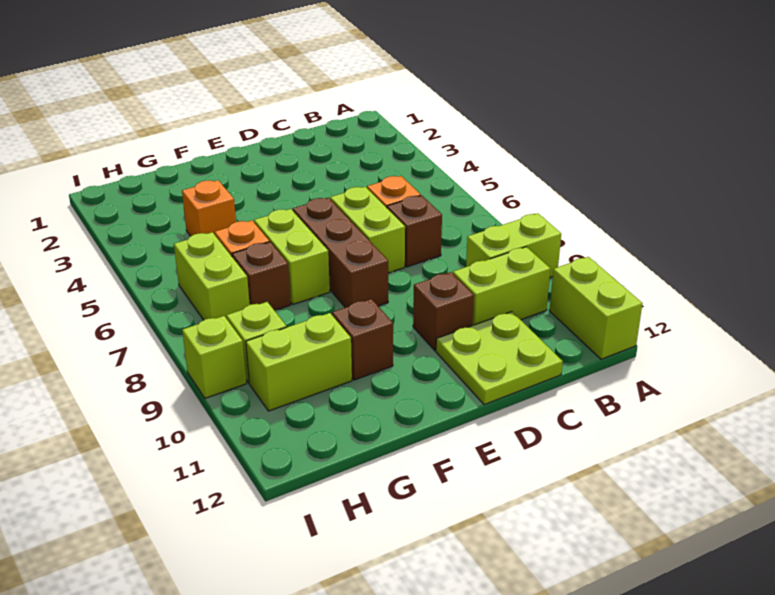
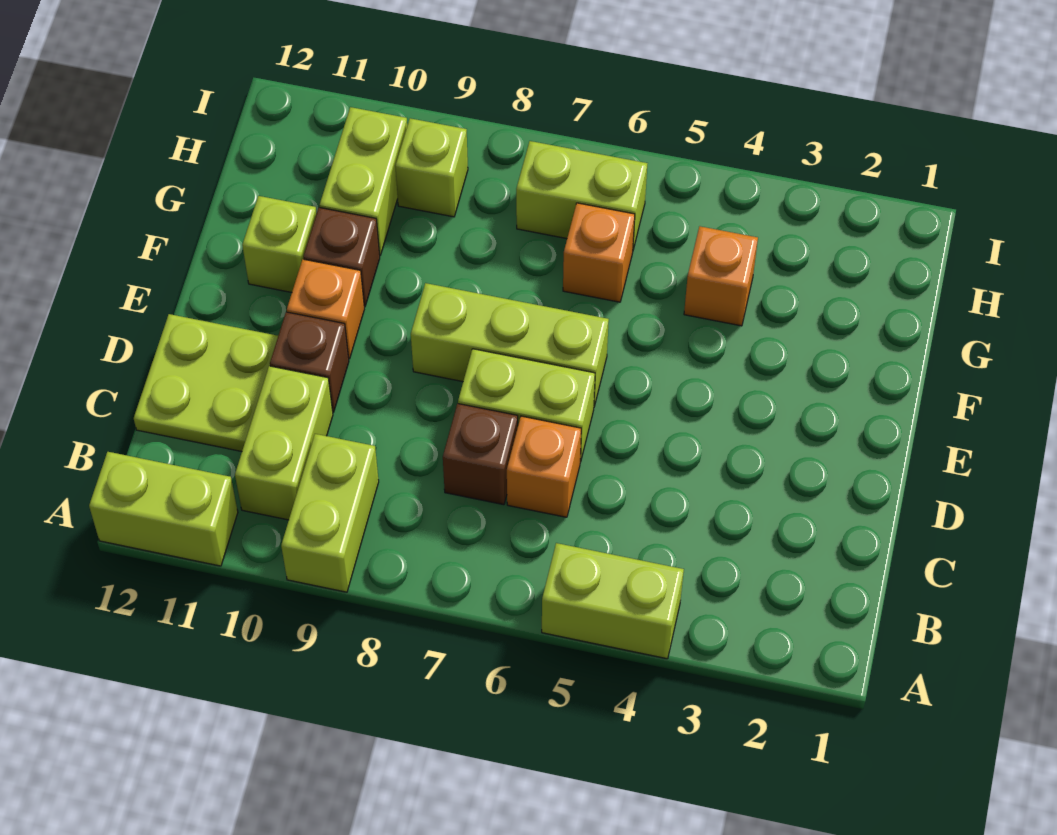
brown 1x3 brick [293,198,388,308] -> lime 1x3 brick [411,283,609,406]
none -> orange 1x1 brick [287,259,364,359]
lime 1x2 brick [254,209,330,304] -> lime 1x2 brick moved to [542,543,684,659]
brown 1x1 brick [232,242,291,310] -> none
lime 1x1 brick [182,316,246,398] -> lime 1x1 brick moved to [242,196,317,292]

